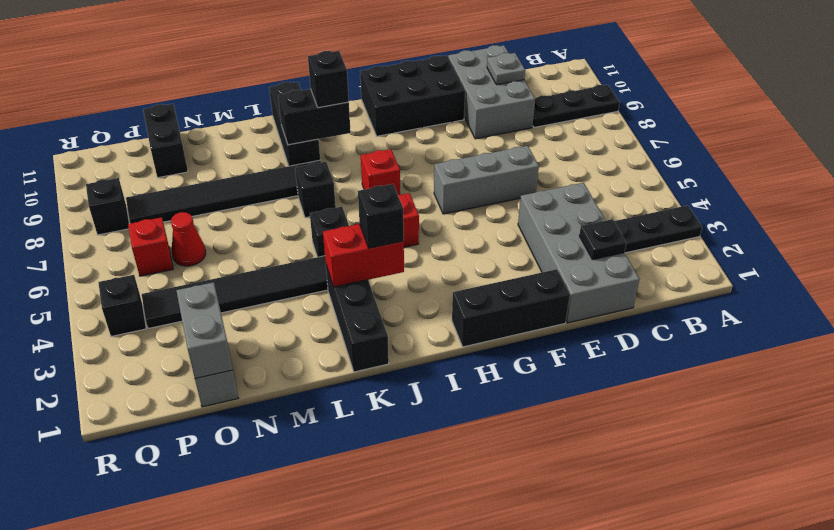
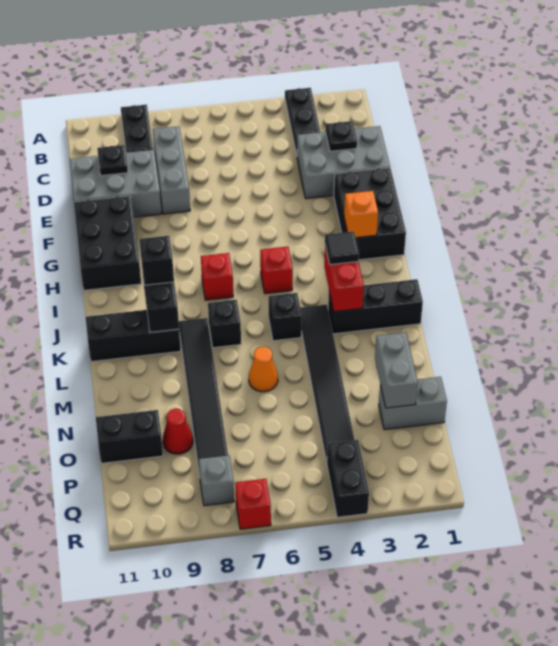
grey 2x4 brick [518,183,639,323] -> grey 2x3 brick [297,126,390,199]
grey 1x1 plate [487,53,525,85] -> black 1x1 plate [97,145,128,176]
grey 1x3 brick [434,146,539,214] -> grey 1x3 brick moved to [153,126,190,214]
black 1x3 brick [452,269,570,347] -> black 2x3 brick [334,168,406,260]
none -> orange 1x1 brick [344,191,378,238]
black 1x1 brick [358,184,404,248] -> black 1x1 tile [325,232,359,265]
none -> orange 1x1 cone [249,347,278,392]
grey 1x2 brick [176,282,233,378] -> grey 1x2 brick turned to [375,332,418,408]
red 1x1 cone [171,212,206,266] -> red 1x1 cone moved to [163,409,193,454]
red 1x1 brick [128,217,173,276] -> red 1x1 brick moved to [235,479,271,529]
black 1x1 brick [98,275,146,336] -> black 1x2 brick [327,440,369,517]
black 1x1 brick [86,178,129,235] -> grey 1x1 brick [199,455,234,506]

